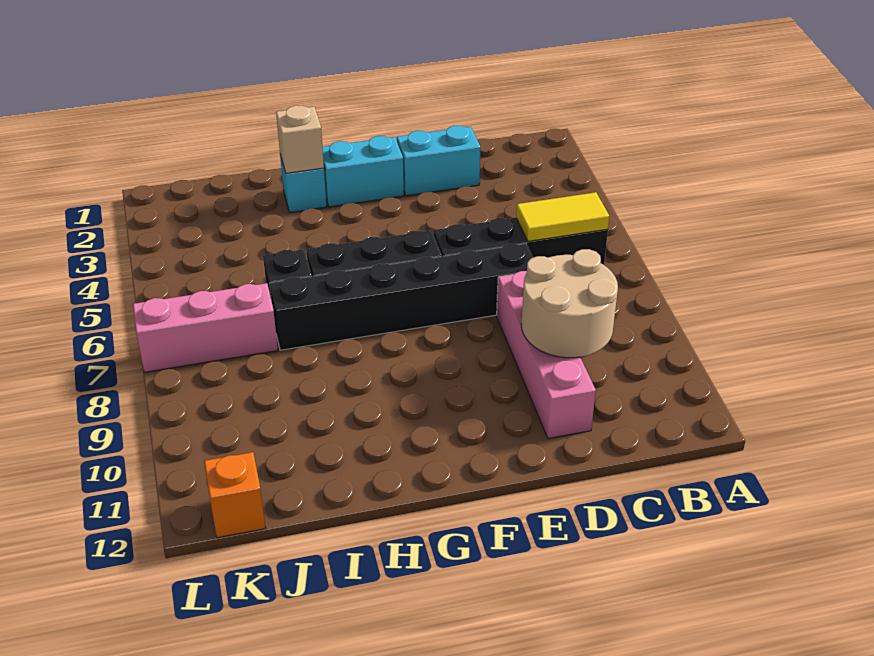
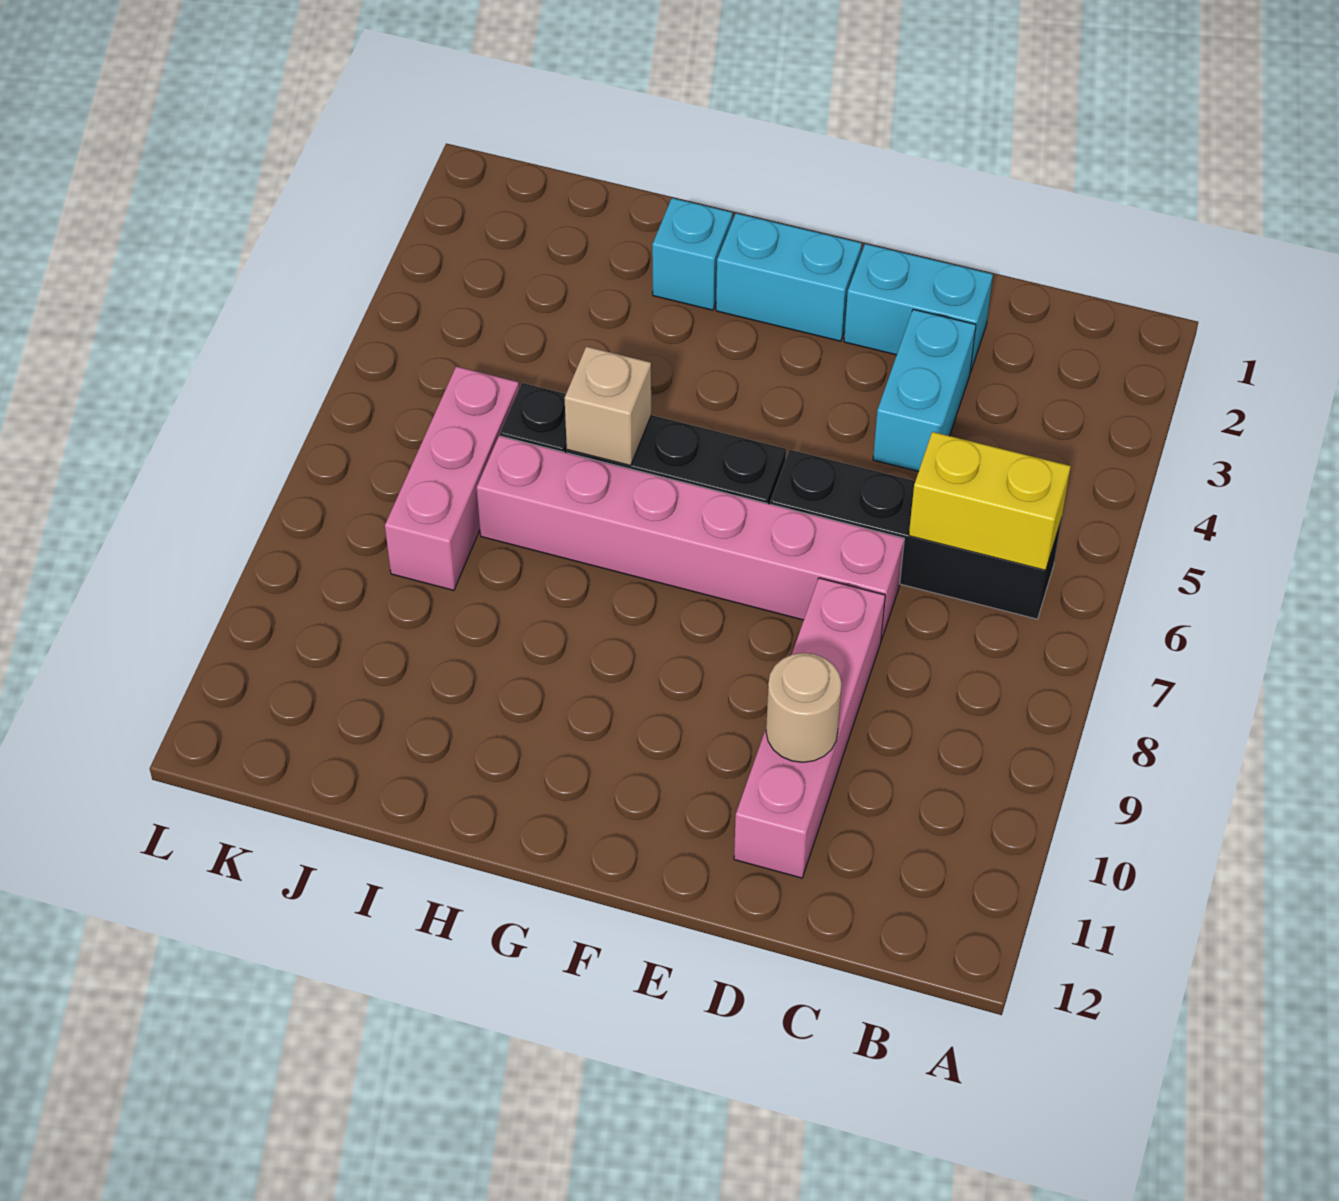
yellow 1x2 tile [516,192,609,241] -> yellow 1x2 brick [909,432,1071,570]
tan 2x2 round brick [521,249,618,358] -> tan 1x1 round brick [766,653,842,762]
none -> cyan 1x2 brick [873,309,976,472]
black 1x6 brick [269,244,533,350] -> pink 1x6 brick [477,436,904,640]
tan 1x1 brick [276,105,324,173] -> tan 1x1 brick moved to [565,346,651,466]
pink 1x3 brick [133,283,278,372] -> pink 1x3 brick turned to [385,366,519,590]
orange 1x1 brick [204,452,266,538] -> none

